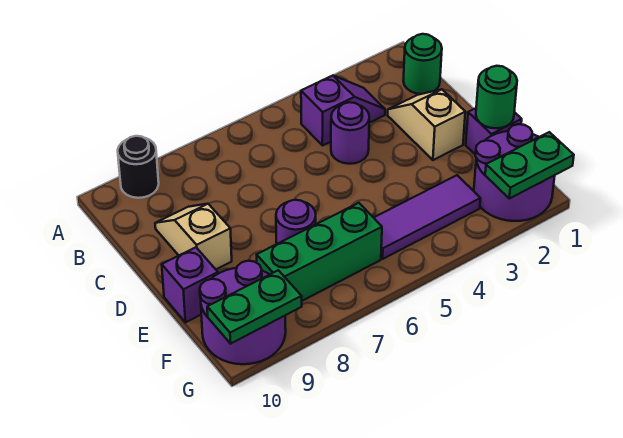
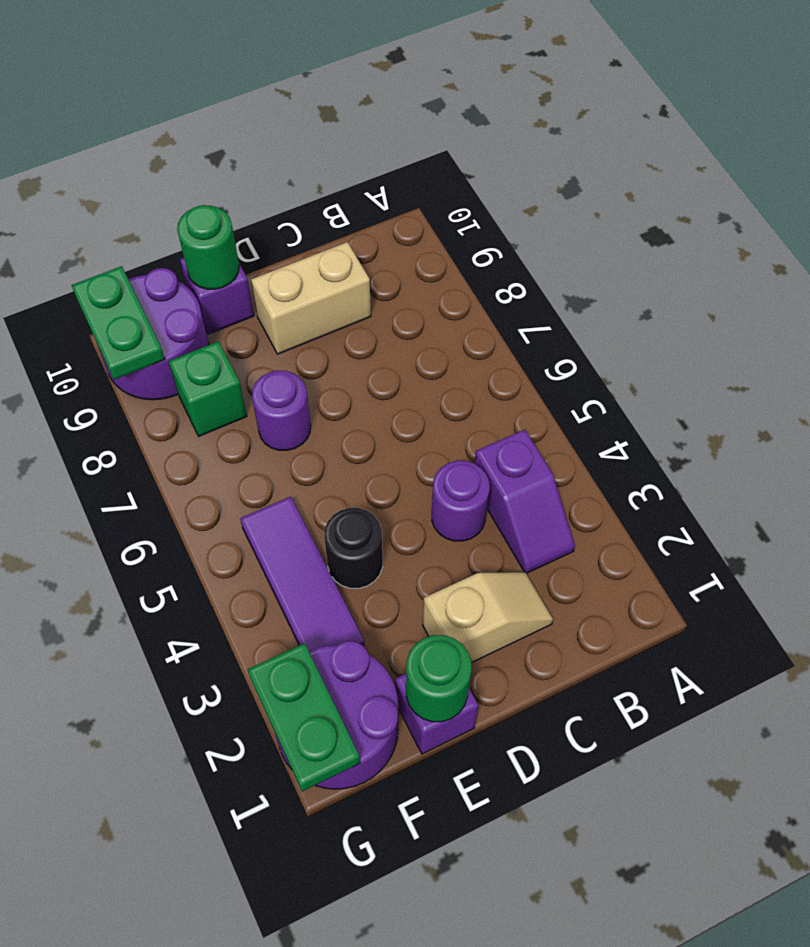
black 1x1 round brick [118,136,159,198] -> black 1x1 round brick moved to [324,508,383,588]
green 1x1 round brick [403,34,442,94] -> green 1x1 round brick moved to [177,205,239,289]
tan 1x2 slope [155,204,232,269] -> tan 1x2 brick [251,242,371,354]
green 1x3 brick [257,203,382,301] -> green 1x1 brick [169,341,247,436]

